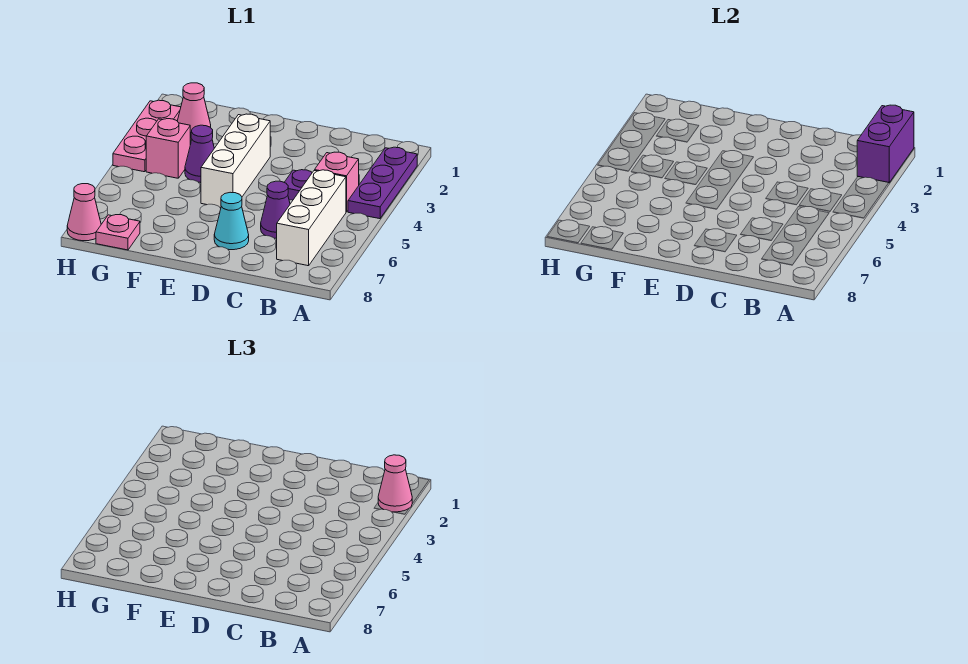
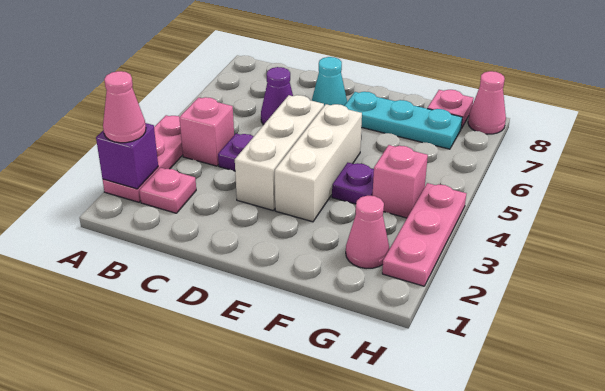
purple 1x2 brick [857,105,914,183] -> purple 1x1 brick [96,123,158,189]
purple 1x3 plate [348,147,417,219] -> pink 1x3 plate [103,115,183,202]
none -> pink 1x1 plate [139,168,196,213]
white 1x3 brick [277,170,346,266] -> white 1x3 brick moved to [235,95,324,211]
none -> cyan 1x3 plate [345,92,462,149]
purple 1x1 cone [185,125,214,183] -> purple 1x1 plate [332,163,374,204]

